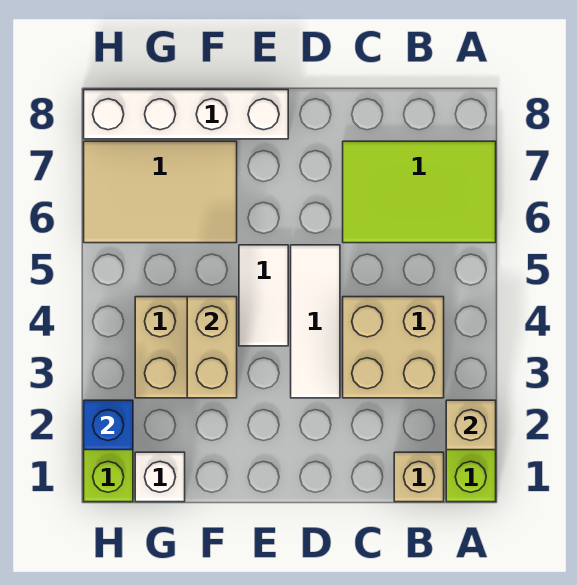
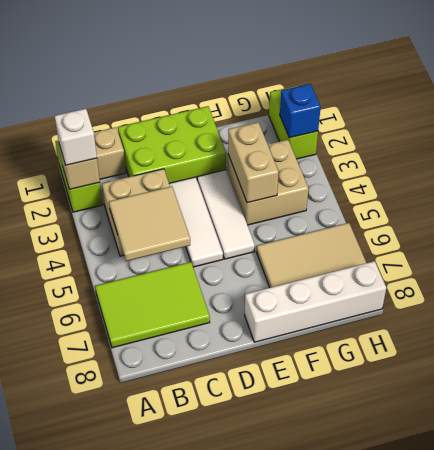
none -> tan 2x2 tile [109,186,190,261]
none -> lime 2x3 brick [118,106,226,183]
white 1x2 tile [239,245,288,346] -> white 1x3 tile [197,170,255,259]
white 1x1 brick [135,452,185,502] -> white 1x1 brick moved to [55,109,97,165]

